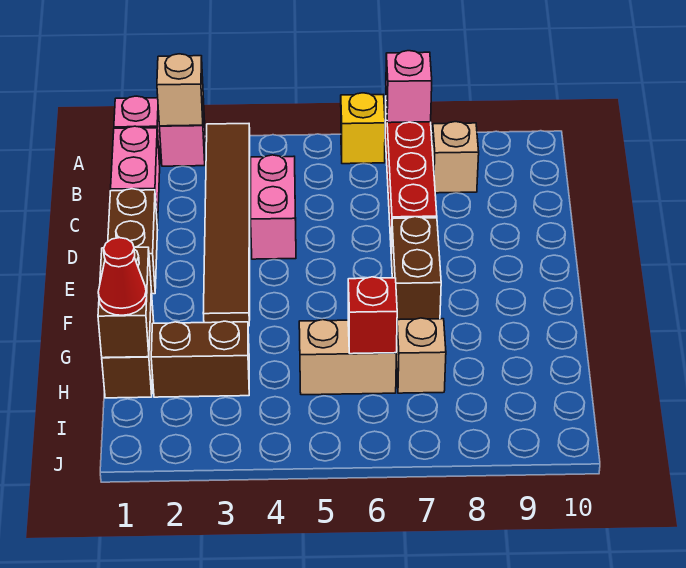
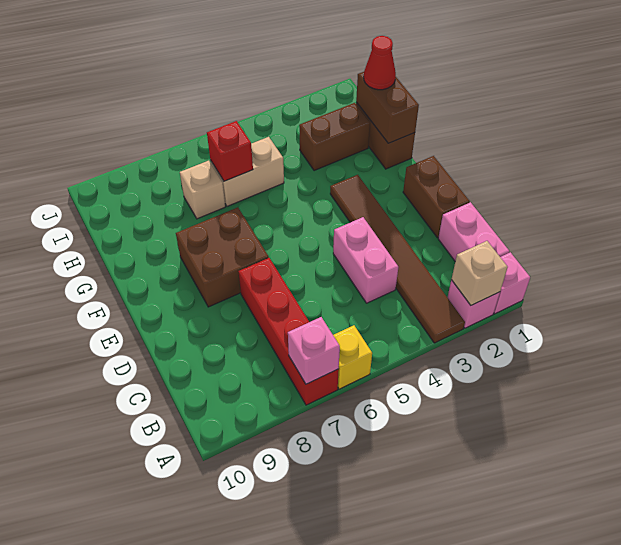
tan 1x1 brick [432,122,479,193] -> none
brown 1x2 brick [391,217,441,320] -> brown 2x2 brick [176,207,269,307]

